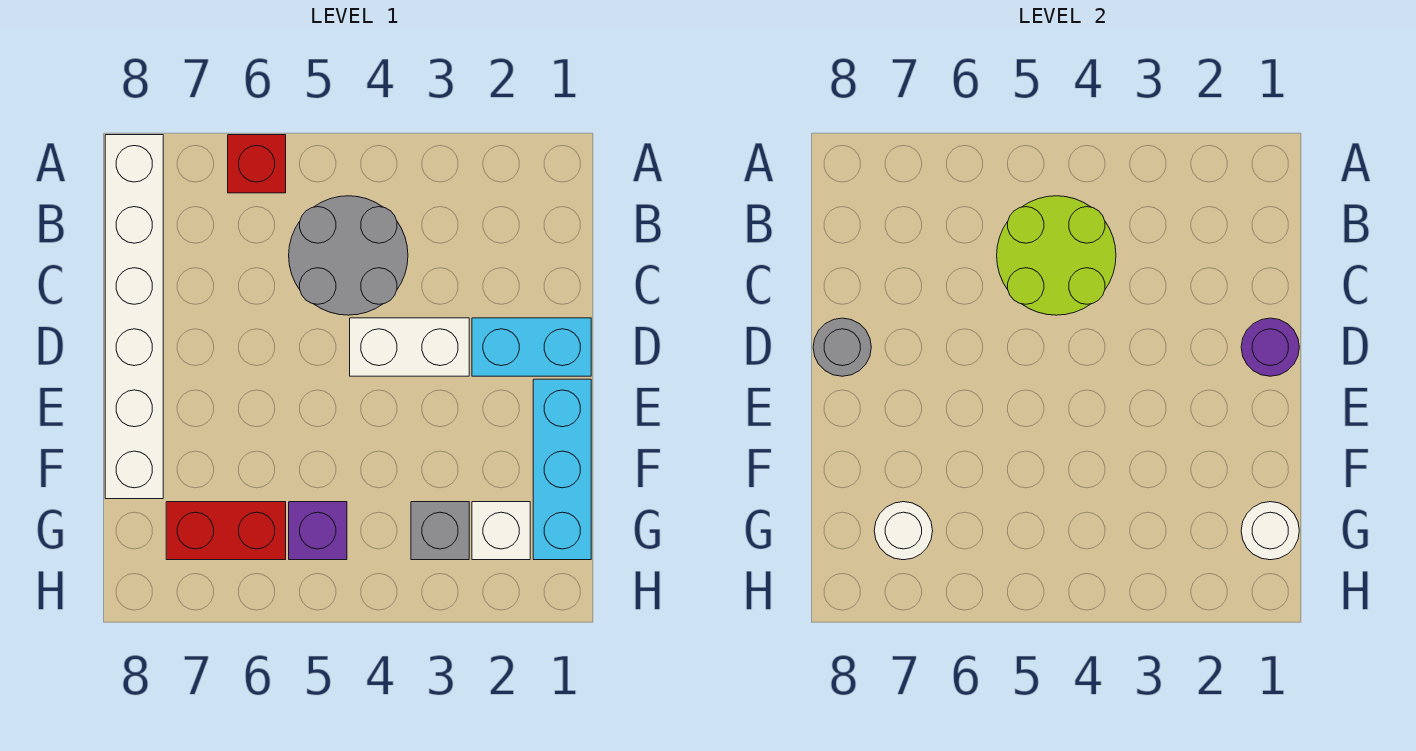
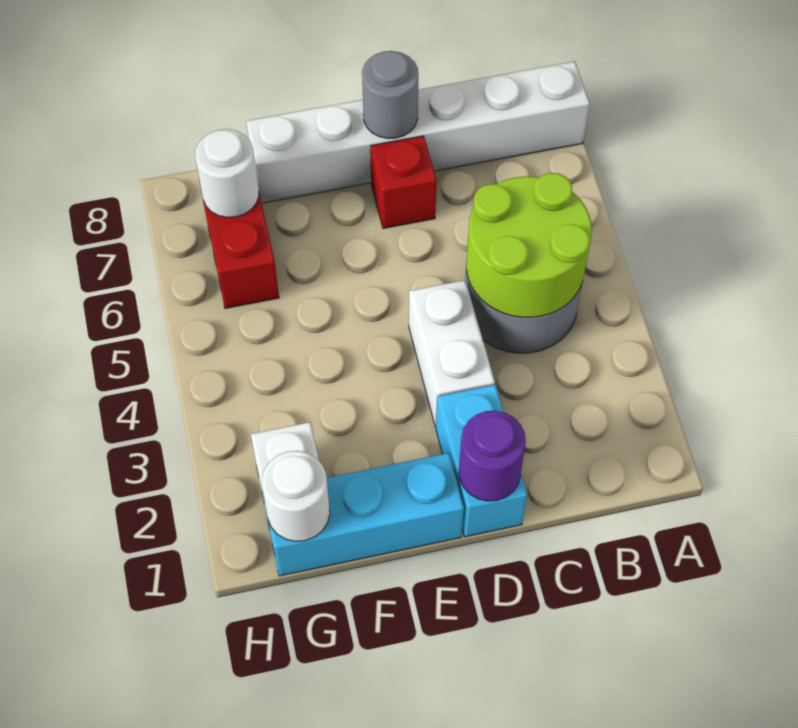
red 1x1 brick [228,135,286,193] -> red 1x1 brick moved to [370,136,437,229]
grey 1x1 brick [411,502,469,560] -> none
purple 1x1 brick [289,502,347,560] -> none

